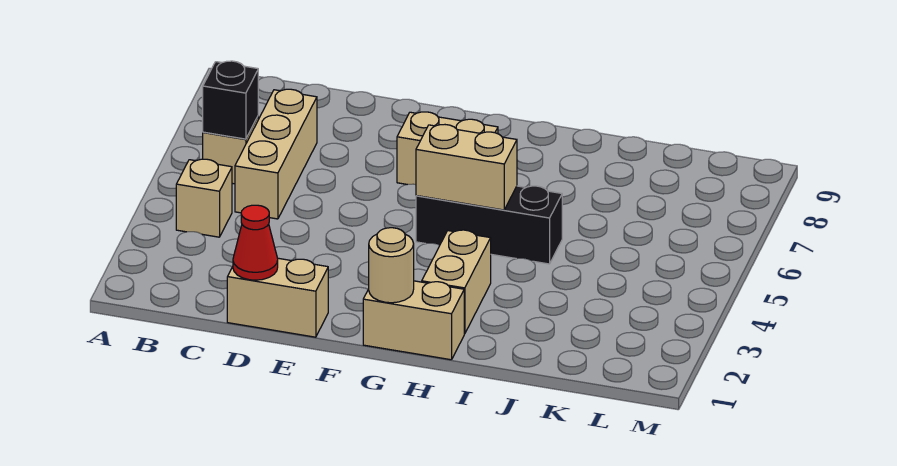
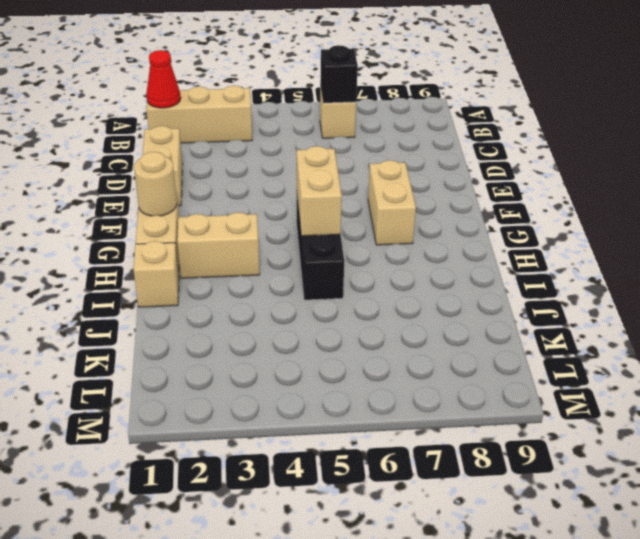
tan 1x1 brick [176,159,232,237] -> tan 1x1 brick moved to [134,241,179,307]
tan 1x3 brick [235,89,317,219] -> tan 1x3 brick moved to [146,86,252,143]
red 1x1 cone [233,205,278,280] -> red 1x1 cone moved to [146,50,181,108]

